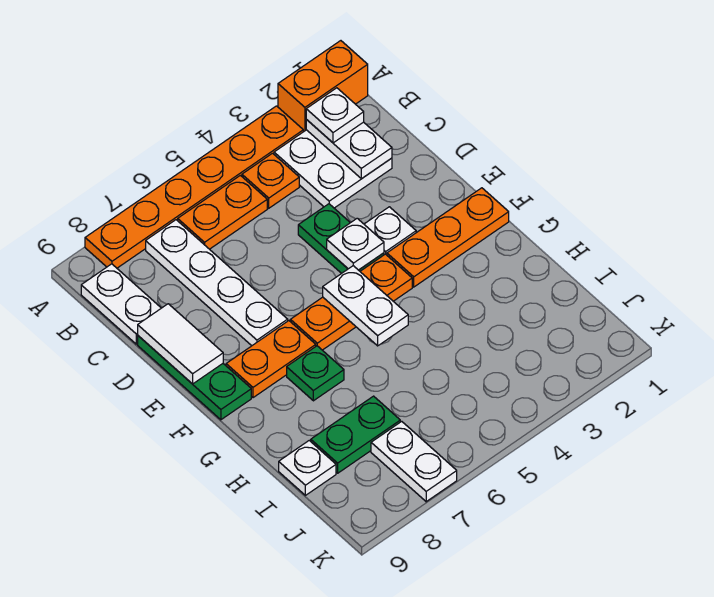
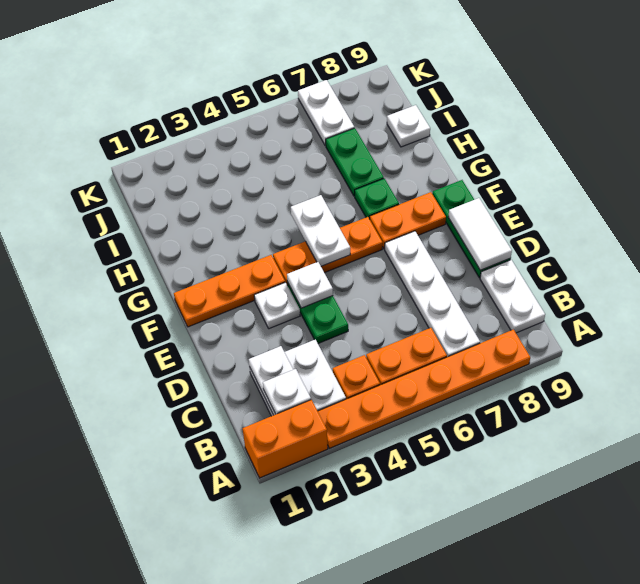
green 1x2 plate [311,396,400,473] -> green 1x2 plate turned to [326,128,384,196]

